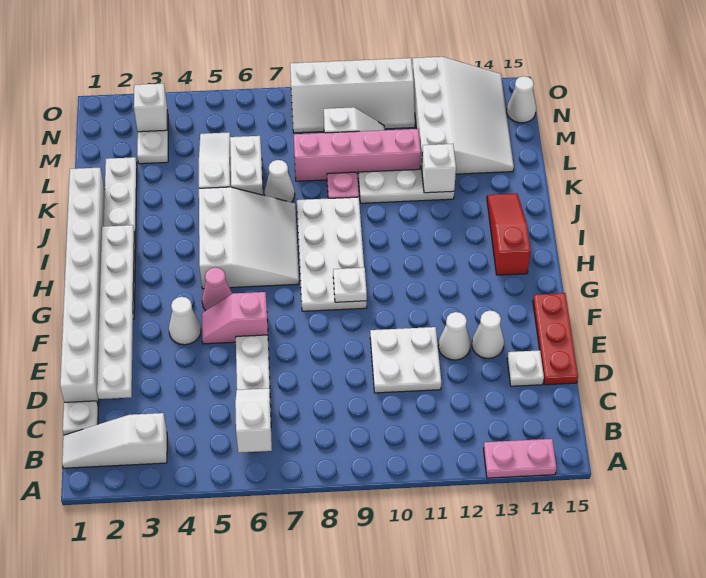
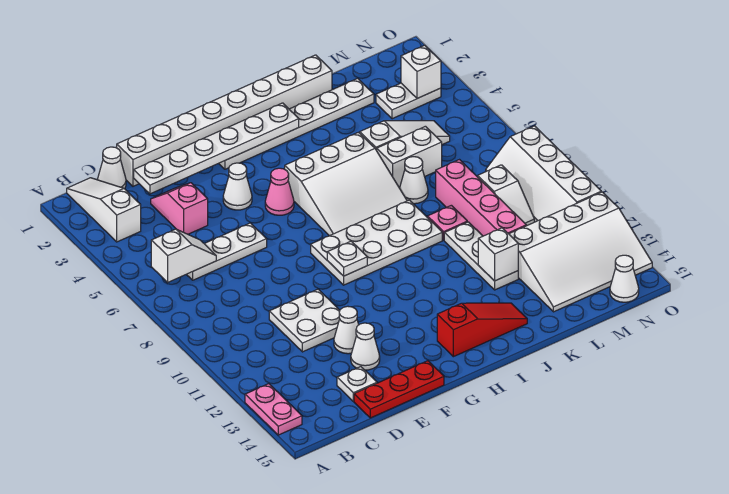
white 1x1 plate [63,401,98,435] -> white 1x1 cone [97,147,126,189]
pink 1x2 slope [202,292,268,344] -> pink 1x2 slope moved to [151,183,208,234]

